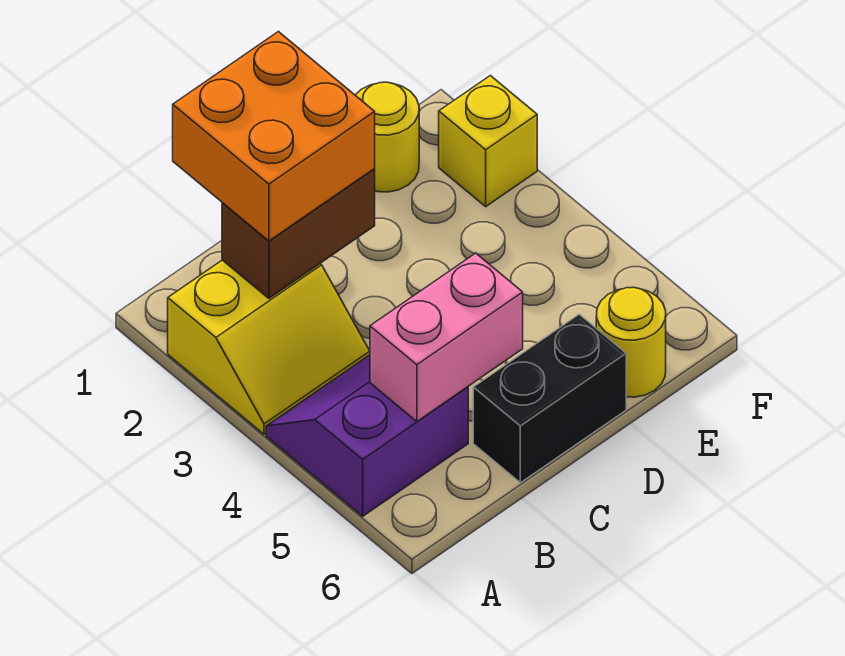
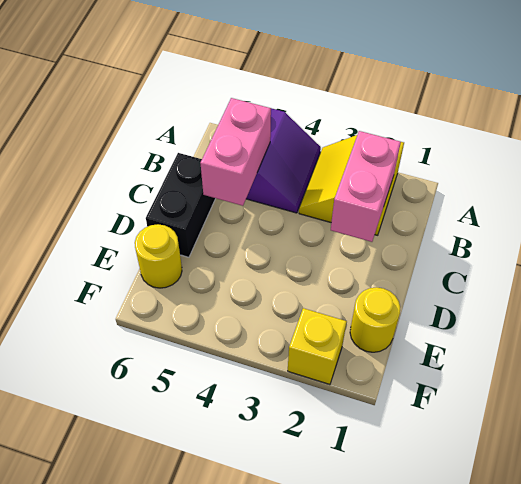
orange 2x2 brick [173,32,375,241] -> none
brown 1x2 brick [222,169,375,298] -> pink 1x2 brick [331,131,401,242]

